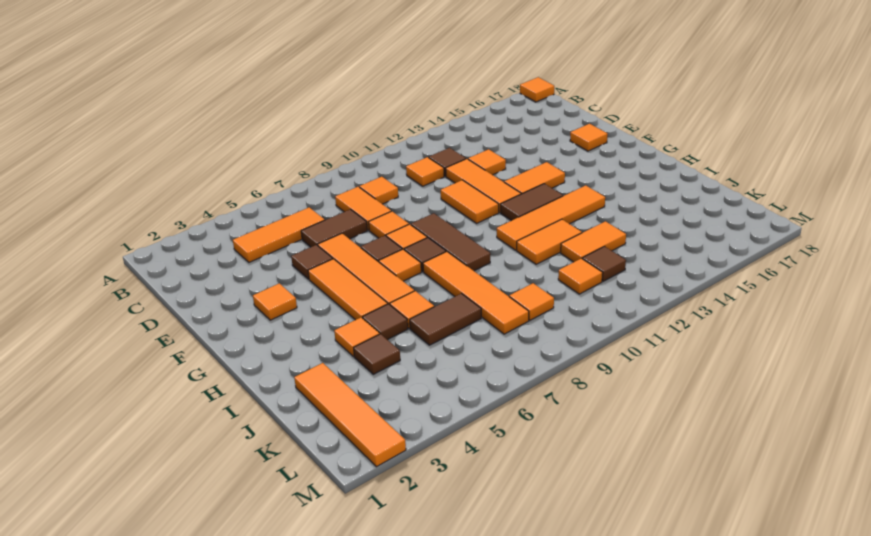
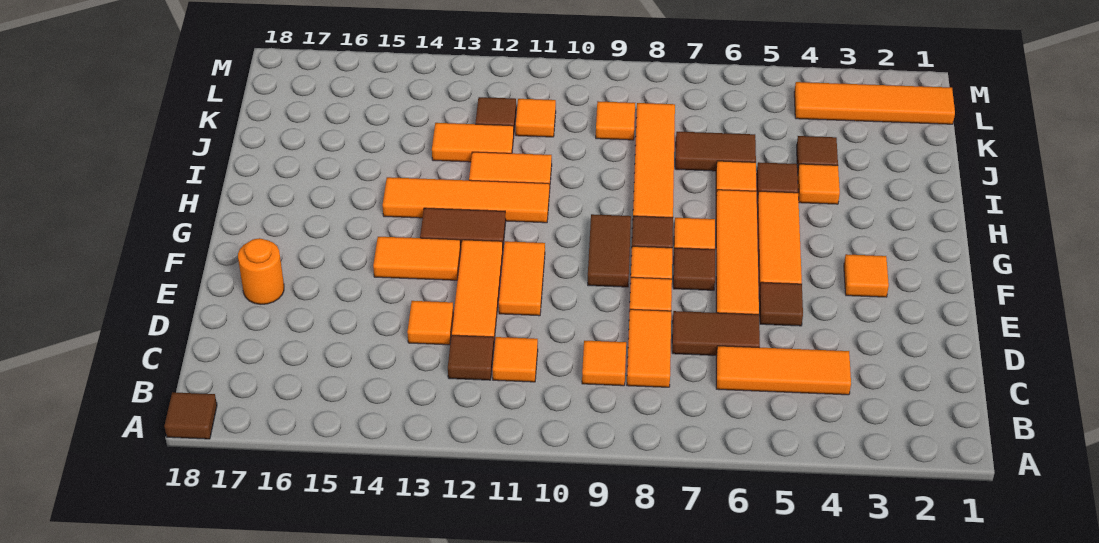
orange 1x1 tile [520,77,554,102] -> brown 1x1 tile [164,392,217,439]
orange 1x1 tile [570,124,608,151] -> orange 1x1 round brick [238,238,284,304]
brown 1x3 tile [411,213,490,271] -> brown 1x2 tile [588,214,631,287]
orange 1x4 tile [294,363,406,467] -> orange 1x4 tile turned to [794,82,955,124]

